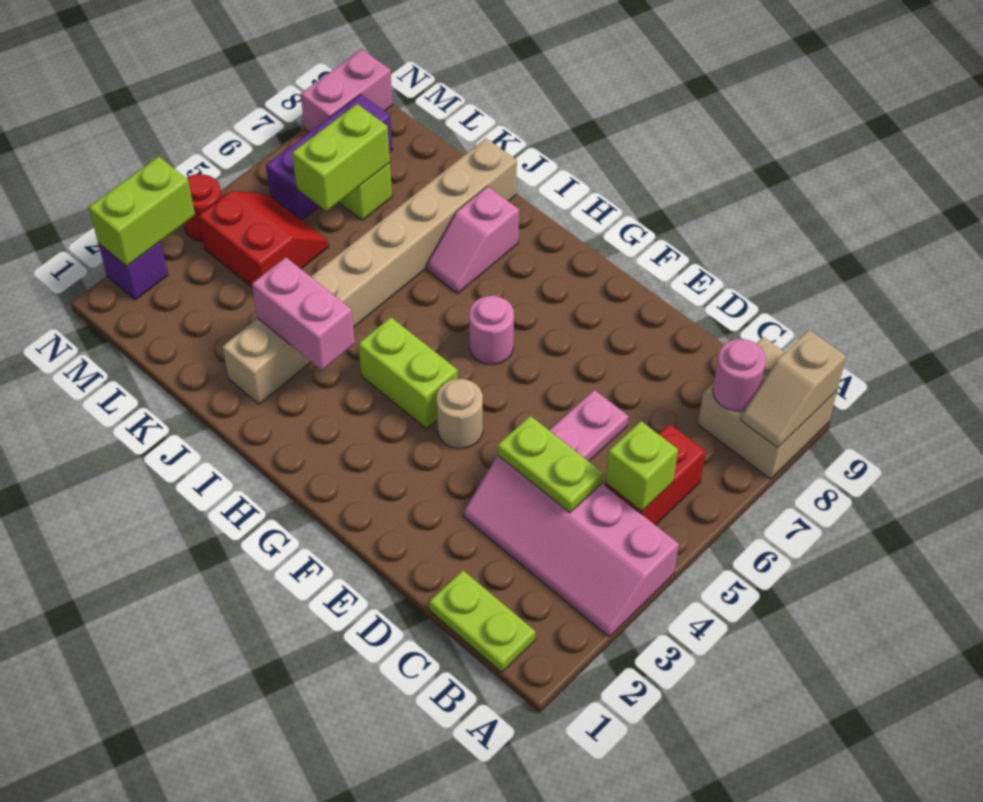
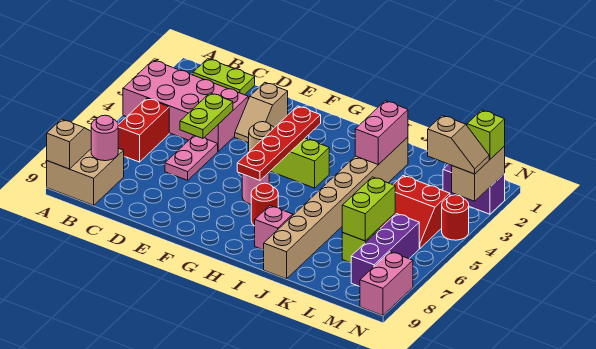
pink 2x4 slope [464,456,679,637] -> pink 2x4 brick [123,60,248,151]
lime 1x1 brick [606,421,678,511] -> lime 1x1 brick moved to [467,110,505,159]
lime 1x2 plate [498,416,603,513] -> lime 1x2 plate turned to [180,93,233,138]
none -> tan 1x2 slope [235,82,288,143]
none -> red 1x4 plate [237,106,321,180]
none -> red 1x1 round brick [251,183,278,226]
pink 1x2 brick [252,257,355,370] -> pink 1x2 brick turned to [355,101,408,165]
none -> tan 1x2 slope [428,115,489,174]
purple 1x1 brick [98,242,168,300] -> purple 1x2 brick [443,164,505,214]
lime 1x2 brick [88,156,195,266] -> tan 1x2 brick [452,146,505,201]

